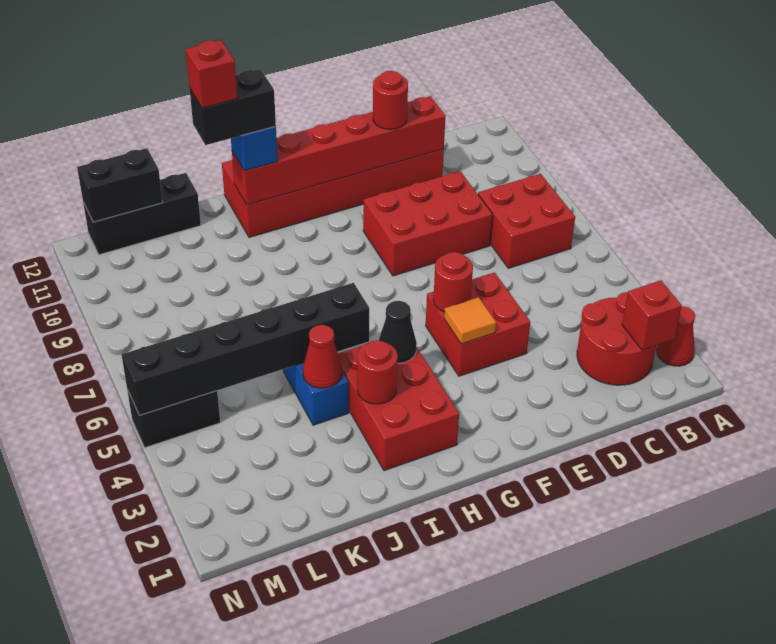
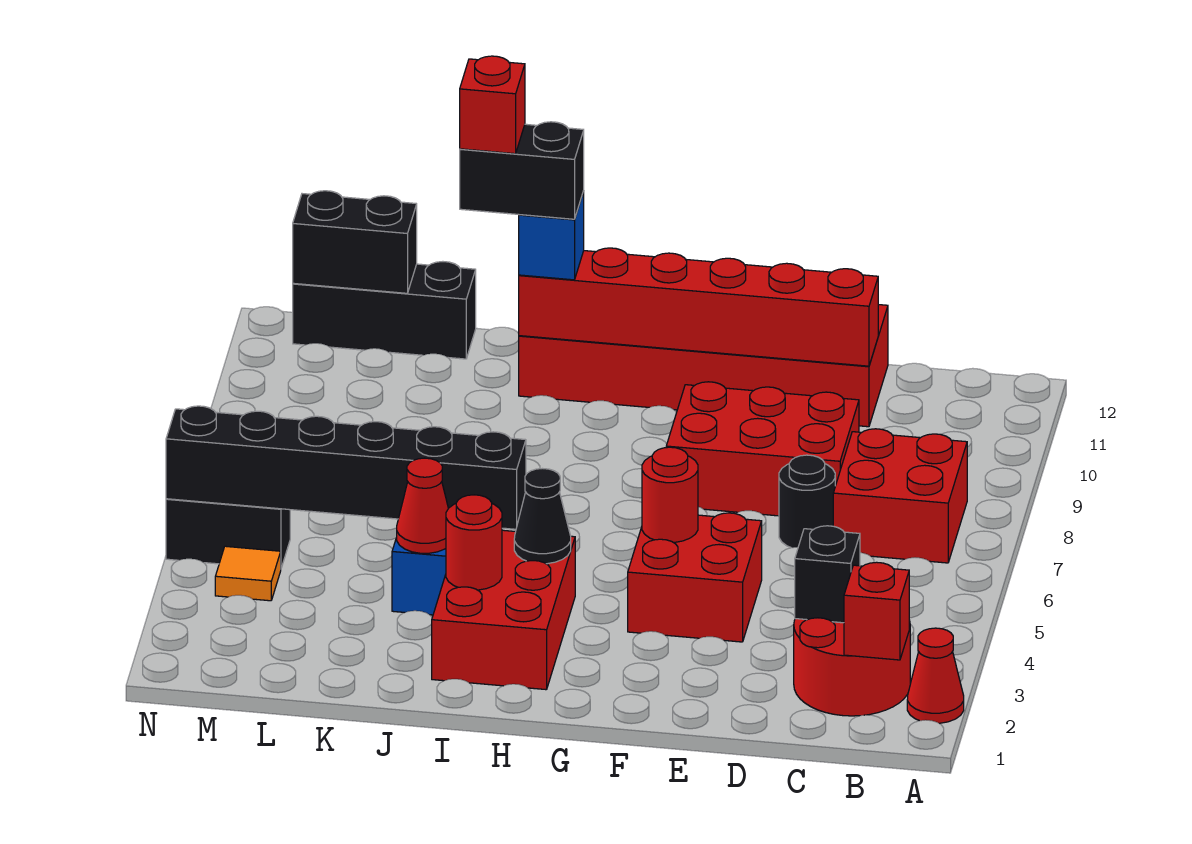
none -> black 1x1 brick [795,526,860,623]
none -> black 1x1 round brick [779,455,835,548]
red 1x1 round brick [373,71,408,129] -> none
orange 1x1 tile [444,297,496,344] -> orange 1x1 tile moved to [215,546,281,601]

